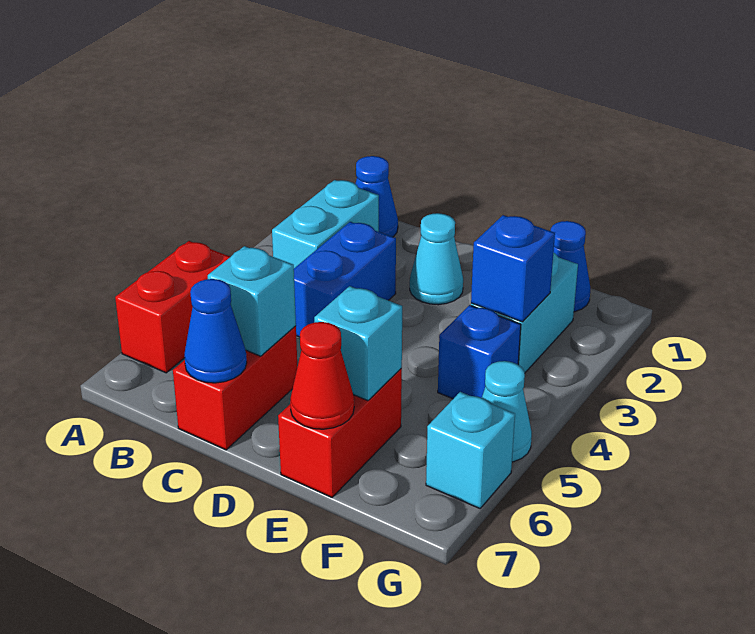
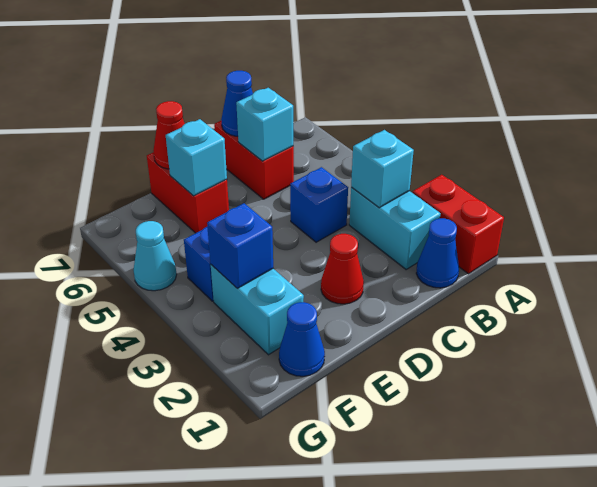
red 1x2 brick [115,241,230,373] -> red 1x2 brick moved to [412,175,504,274]
blue 1x2 brick [294,222,396,337] -> blue 1x1 brick [290,167,348,242]
cyan 1x1 cone [410,213,463,305] -> red 1x1 cone [321,234,364,304]
cyan 1x1 brick [426,392,515,508] -> cyan 1x1 brick moved to [351,130,414,208]

